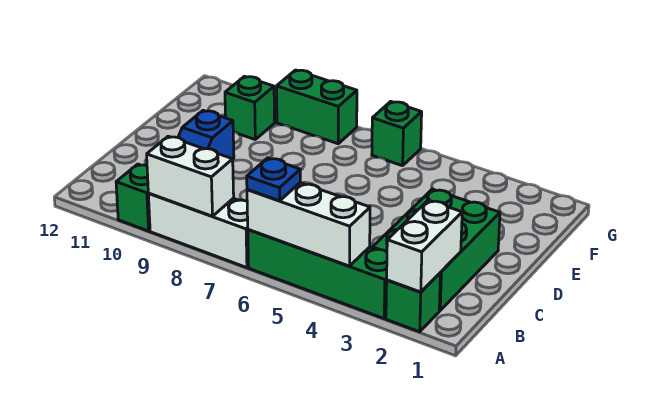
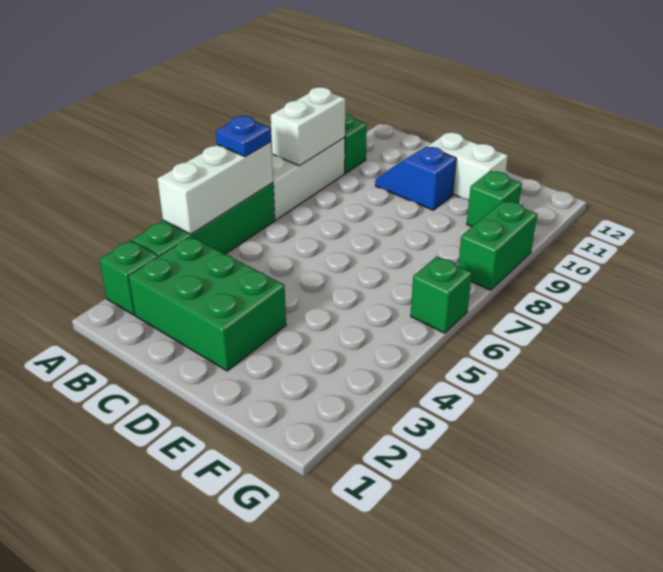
white 1x2 brick [387,200,462,292] -> white 1x2 brick moved to [428,132,508,200]

